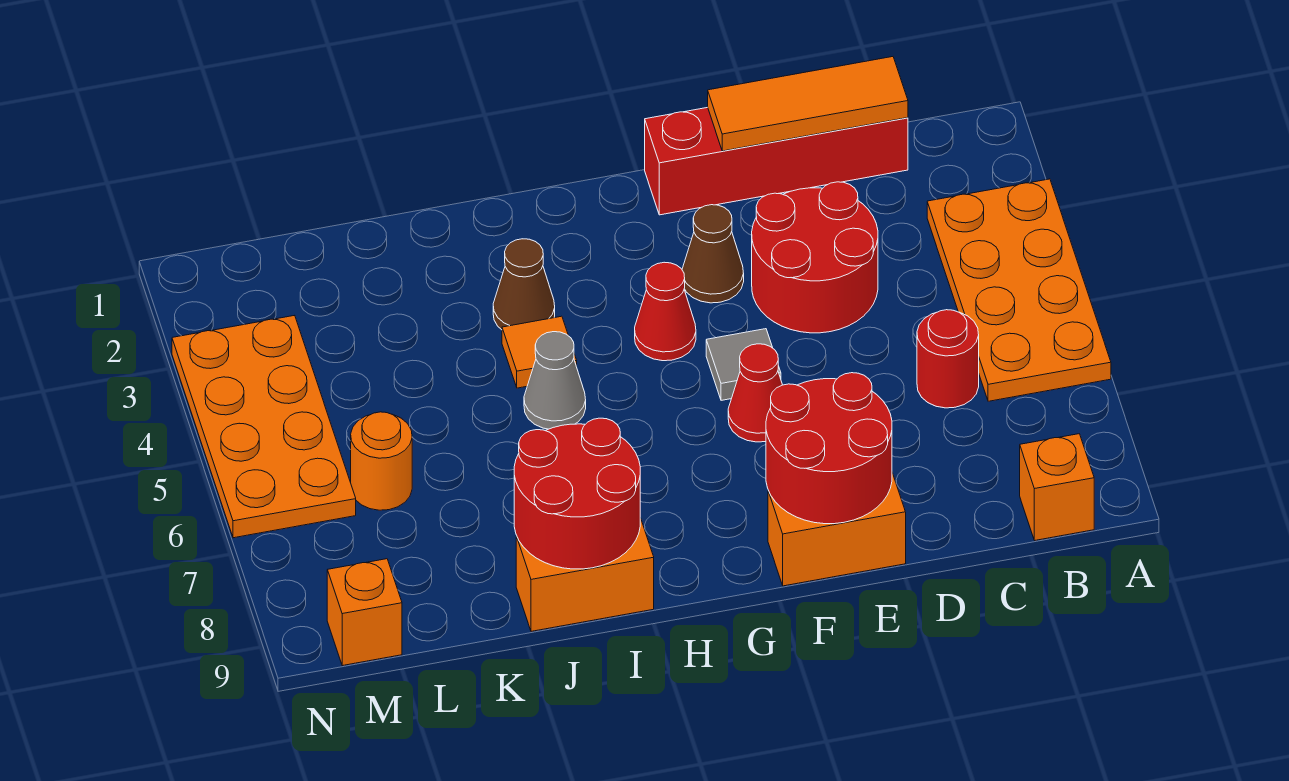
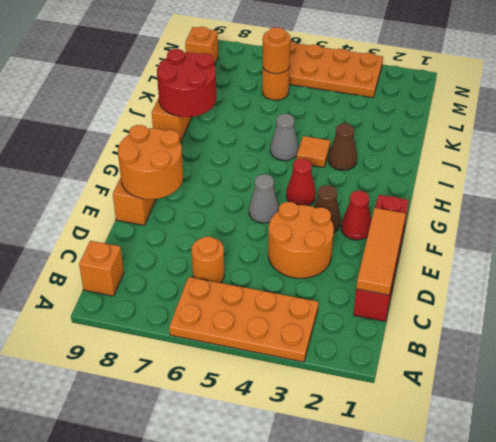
red 1x1 round brick [917,310,979,408] -> orange 1x1 round brick [192,237,224,283]
red 2x2 round brick [752,182,878,333] -> orange 2x2 round brick [268,202,334,278]
red 2x2 round brick [766,373,892,524] -> orange 2x2 round brick [118,125,183,199]
grey 1x1 tile [706,329,781,400] -> grey 1x1 cone [249,174,279,223]
red 1x1 cone [728,344,782,442] -> red 1x1 cone moved to [341,191,371,240]
none -> orange 1x1 round brick [263,27,290,74]

